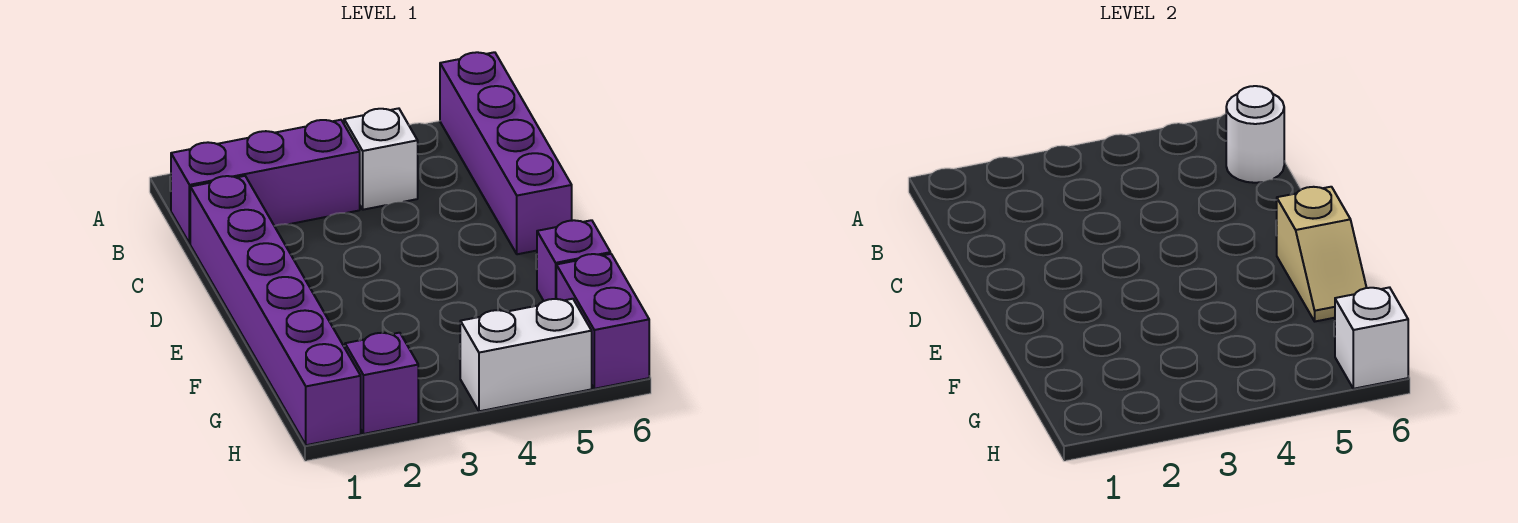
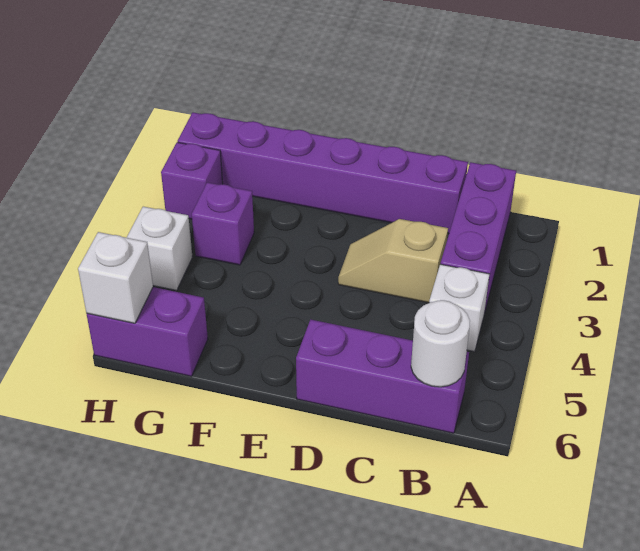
purple 1x4 brick [440,52,572,254] -> purple 1x3 brick [296,319,469,433]
tan 1x2 slope [1277,187,1367,321] -> tan 1x2 slope moved to [338,219,448,303]
purple 1x1 brick [537,220,610,301] -> purple 1x1 brick moved to [192,182,254,265]
white 1x2 brick [460,299,592,411] -> white 1x1 brick [127,207,192,290]

